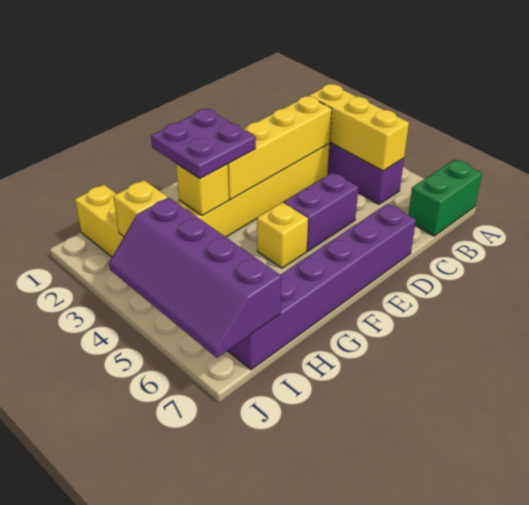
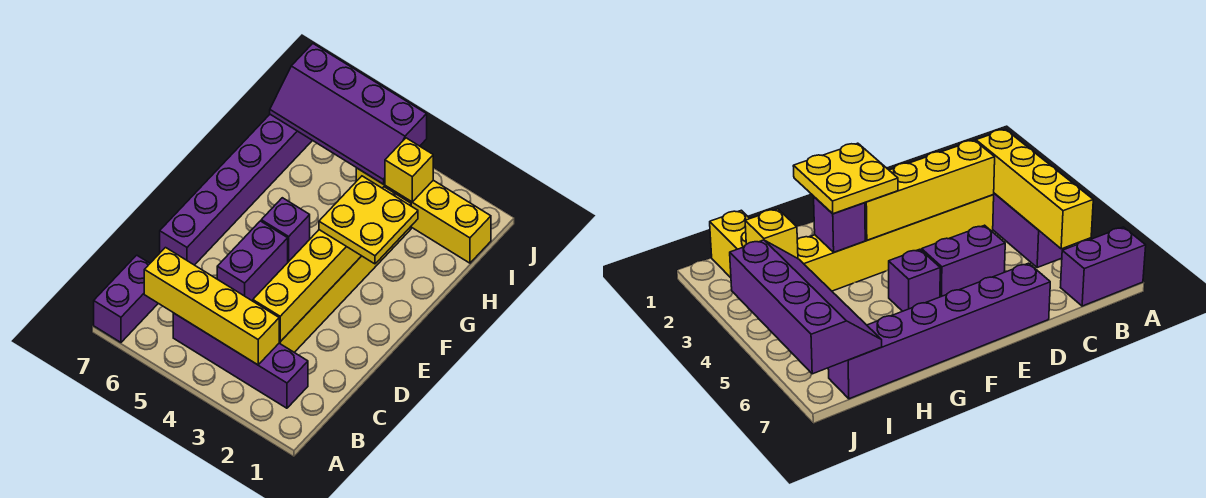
green 1x2 brick [408,159,482,236] -> purple 1x2 brick [94,255,158,342]
yellow 1x3 brick [309,84,409,171] -> yellow 1x4 brick [144,248,279,365]
purple 2x2 plate [151,109,256,179] -> yellow 2x2 plate [319,176,418,264]
yellow 1x1 brick [257,202,308,268] -> purple 1x1 brick [261,198,310,262]
yellow 1x1 brick [176,163,229,216] -> purple 1x1 brick [814,197,865,252]
purple 2x4 slope [109,197,281,358] -> purple 2x4 slope turned to [270,44,427,184]

